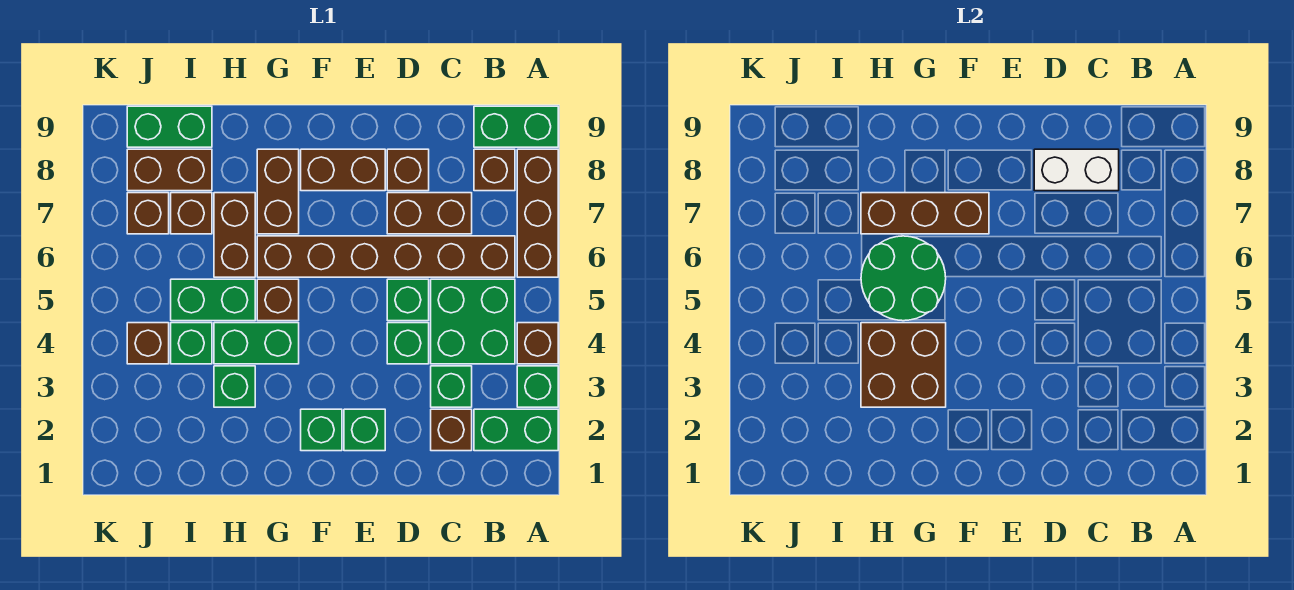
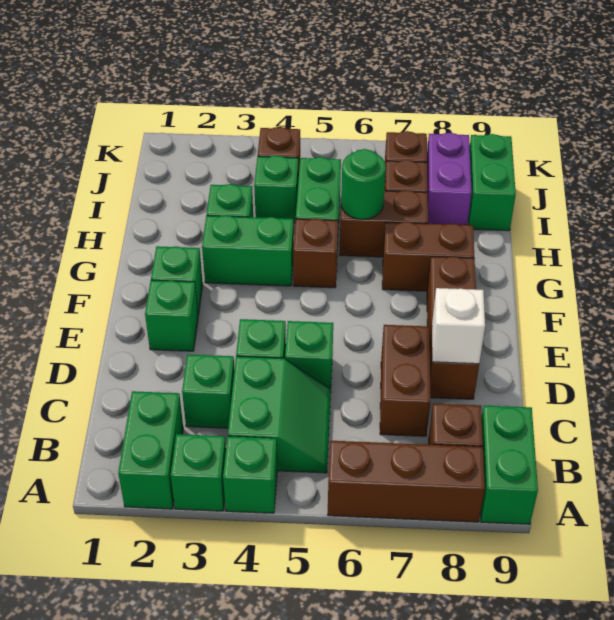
brown 1x1 brick [517,323,558,364] -> green 1x1 brick [223,436,277,513]
green 2x2 brick [431,279,515,364] -> green 2x2 slope [228,356,331,473]
brown 1x6 brick [257,236,515,277] -> none
brown 1x1 brick [431,409,472,451] -> none
white 1x2 brick [1034,149,1119,191] -> white 1x1 brick [432,288,485,364]
brown 1x3 brick [861,193,989,234] -> none
brown 2x2 brick [861,323,946,407] -> none
green 1x2 brick [214,323,299,364] -> green 1x2 brick turned to [202,215,294,286]
green 2x2 round brick [861,236,946,321] -> green 1x1 round brick [341,149,386,219]
brown 1x2 brick [127,149,212,191] -> purple 1x2 brick [427,133,472,225]

